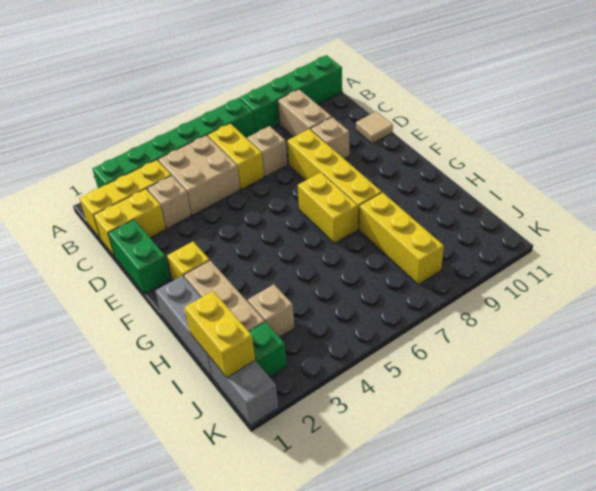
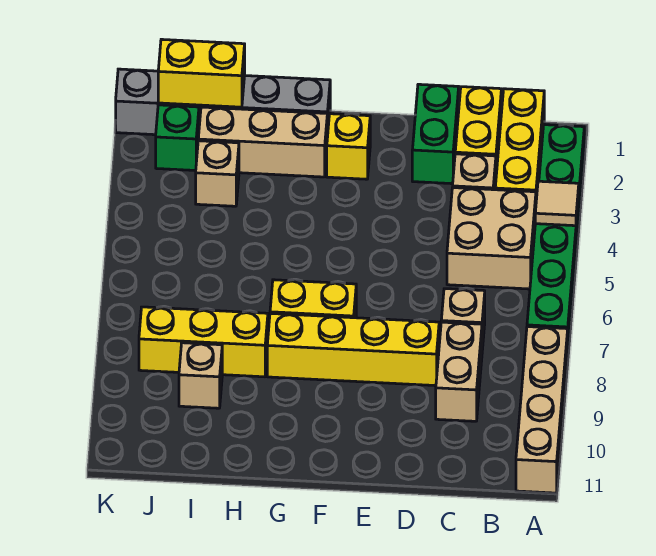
green 1x4 brick [239,55,342,133] -> tan 1x4 brick [516,327,568,493]
yellow 1x2 brick [208,123,264,189] -> none
tan 1x2 brick [278,89,331,137] -> tan 1x2 brick turned to [436,322,482,421]
green 1x2 brick [108,220,170,294] -> green 1x2 brick turned to [412,84,459,184]
tan 1x1 brick [311,117,349,159] -> tan 1x1 brick moved to [179,343,222,408]
tan 1x1 tile [356,112,393,144] -> tan 1x1 tile moved to [535,181,579,226]

